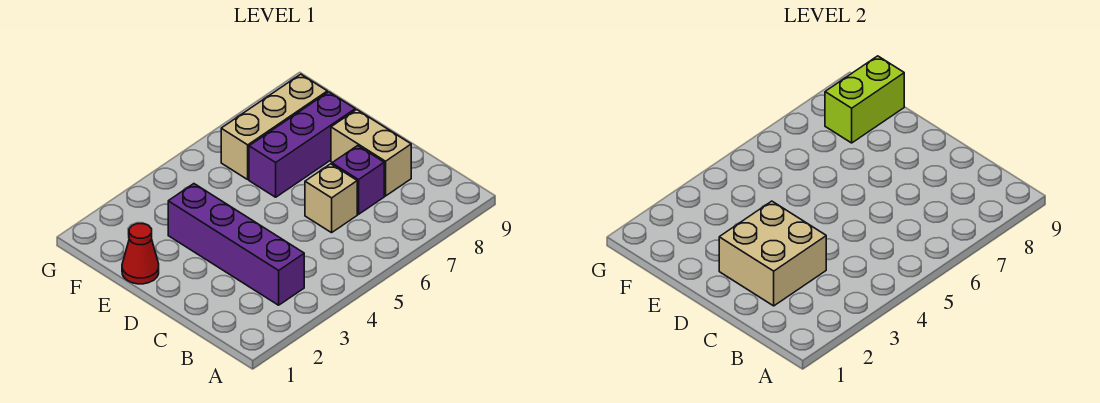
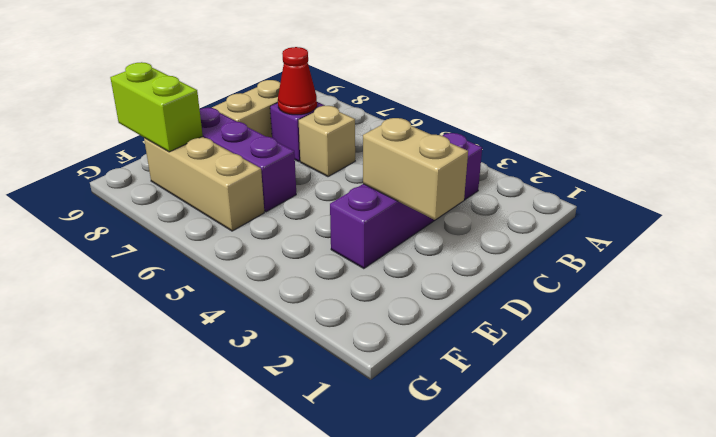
tan 2x2 brick [719,201,826,306] -> tan 1x2 brick [363,118,468,220]
red 1x1 cone [122,223,159,284] -> red 1x1 cone moved to [278,47,317,115]

